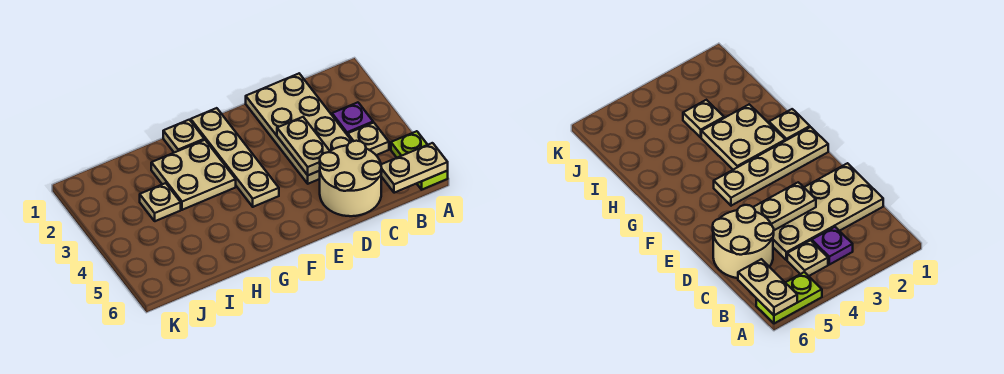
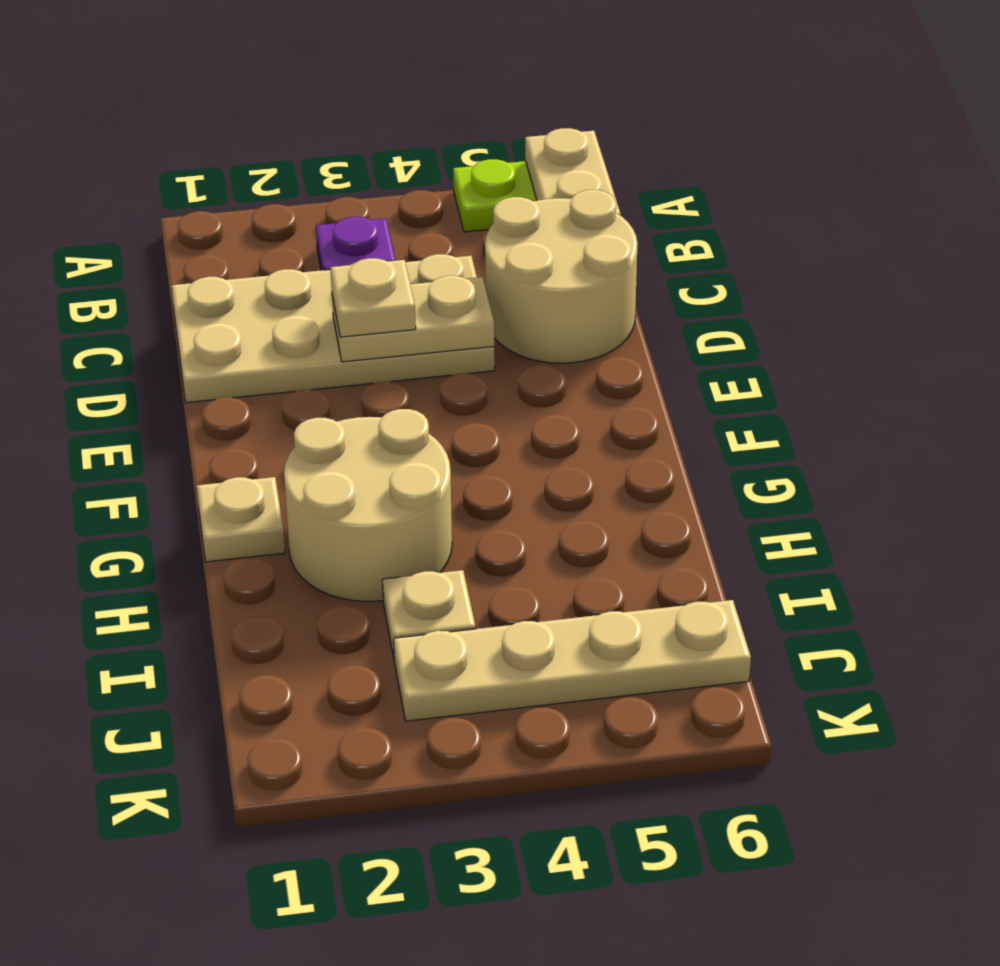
tan 1x1 plate [348,123,389,155] -> tan 1x1 plate moved to [330,258,416,337]
tan 1x4 plate [191,108,279,207] -> tan 1x4 plate moved to [394,600,751,721]
tan 2x2 plate [151,140,236,210] -> tan 2x2 round brick [284,409,452,601]

